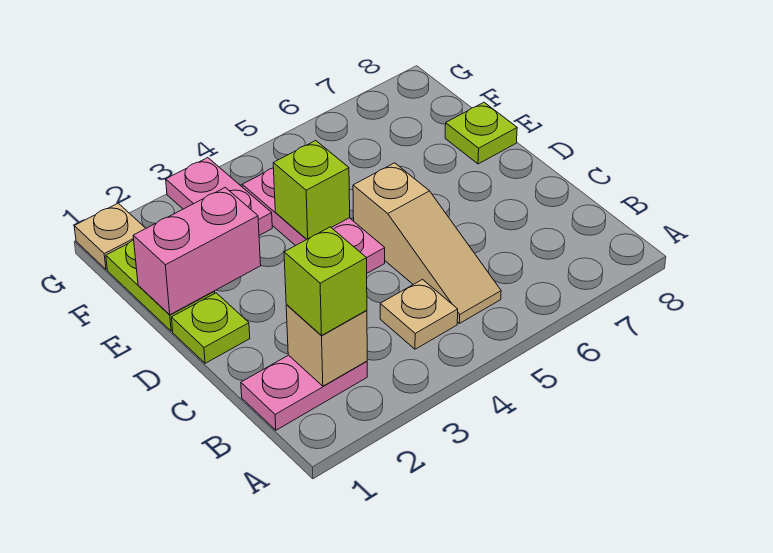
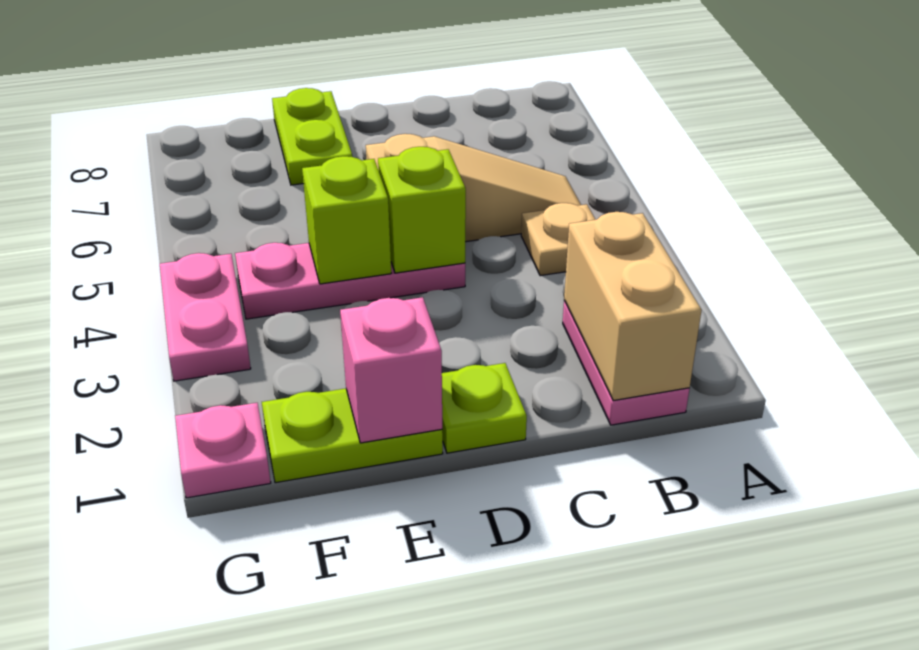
tan 1x1 brick [286,305,367,386] -> tan 1x2 brick [564,212,702,401]
lime 1x1 brick [284,227,367,335] -> lime 1x1 brick moved to [378,147,466,273]
pink 1x2 brick [133,187,261,315] -> pink 1x1 brick [340,297,442,443]
lime 1x1 plate [445,102,517,164] -> lime 1x2 plate [272,88,352,185]
pink 1x2 plate [166,158,272,235] -> pink 1x2 plate turned to [160,253,251,381]
tan 1x1 plate [74,203,146,269] -> pink 1x1 plate [175,403,271,498]

